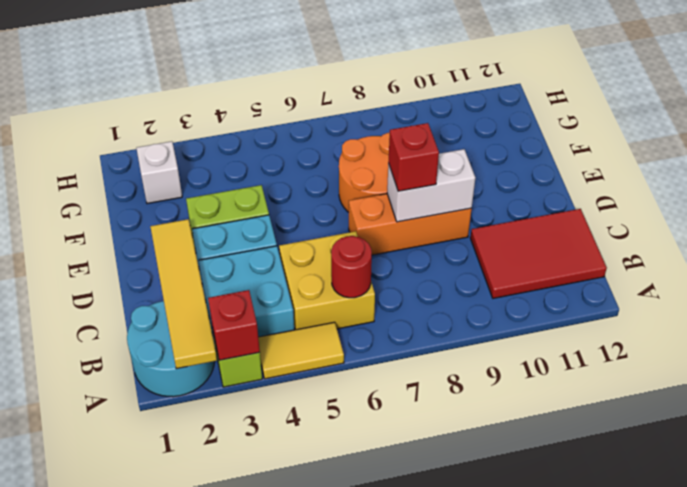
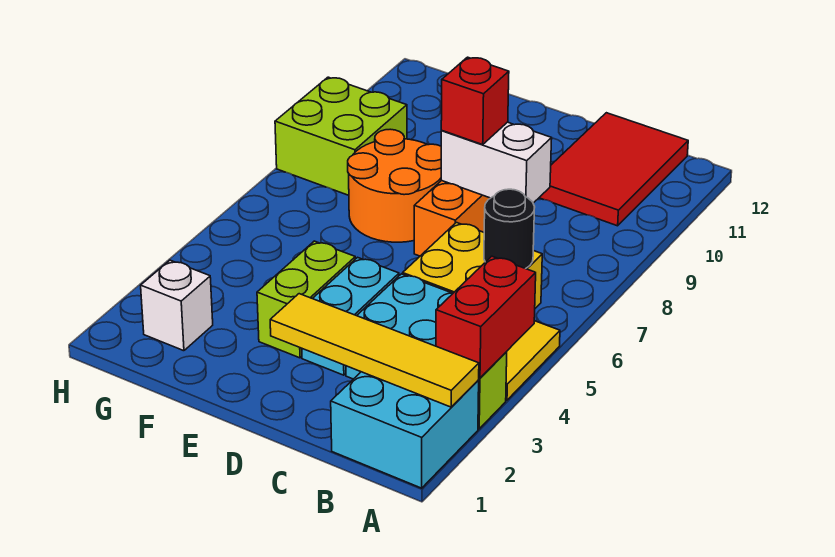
cyan 2x2 round brick [127,301,215,397] -> cyan 2x2 brick [331,372,479,488]
red 1x1 brick [208,290,260,360] -> red 1x2 brick [436,256,536,378]
red 1x1 round brick [331,236,372,298] -> black 1x1 round brick [484,189,535,269]
white 1x2 brick [387,149,475,222] -> white 1x2 brick turned to [441,122,552,203]
none -> lime 2x2 brick [275,77,407,195]

